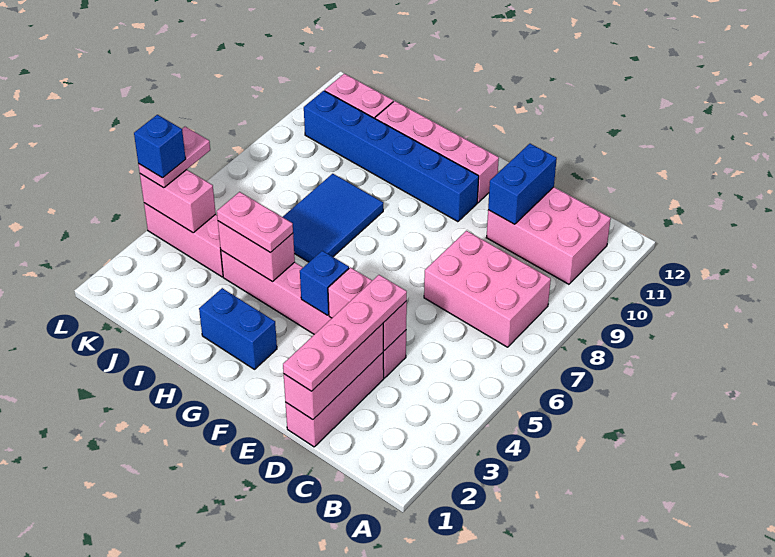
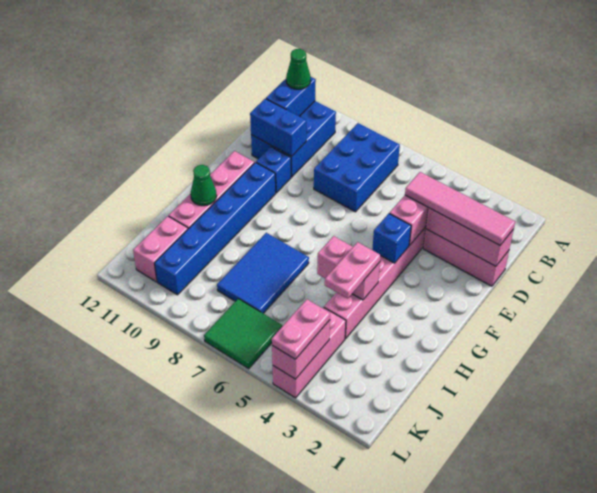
pink 2x3 brick [424,231,551,347] -> blue 2x3 brick [314,123,400,212]
pink 2x3 brick [486,187,611,284] -> blue 2x3 brick [251,101,336,177]
none -> green 1x1 cone [286,49,311,89]
pink 1x4 plate [283,275,407,391] -> pink 1x4 tile [405,172,515,245]
blue 1x2 brick [199,288,277,369] -> blue 1x2 brick moved to [266,77,316,116]
pink 1x2 brick [218,221,295,282] -> pink 1x2 brick turned to [317,236,380,300]
blue 2x3 tile [283,174,383,262] -> blue 2x3 tile turned to [217,233,309,313]
none -> green 1x1 cone [191,165,217,206]
none -> green 2x2 tile [204,299,282,369]
pink 1x2 plate [138,127,210,188] -> pink 1x2 plate turned to [272,299,330,359]
blue 1x1 brick [134,115,186,178] -> blue 1x1 brick moved to [256,147,291,193]

